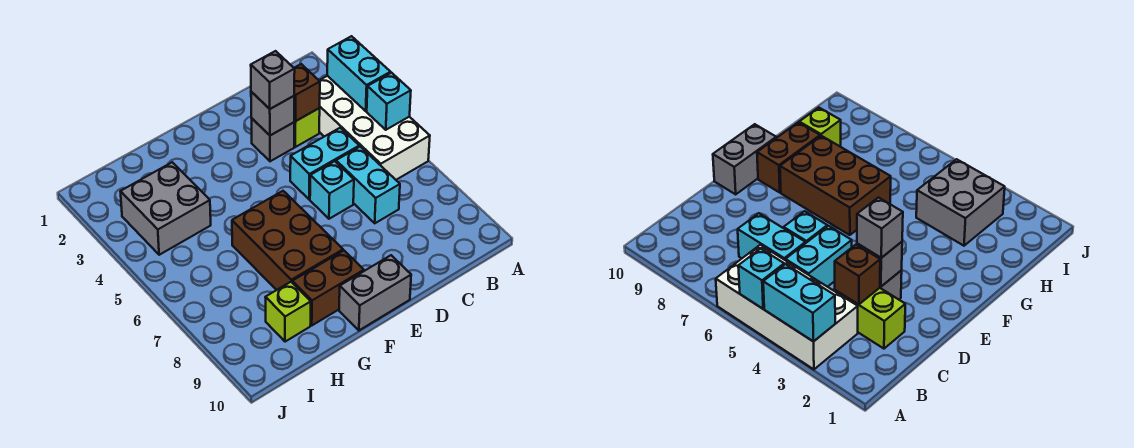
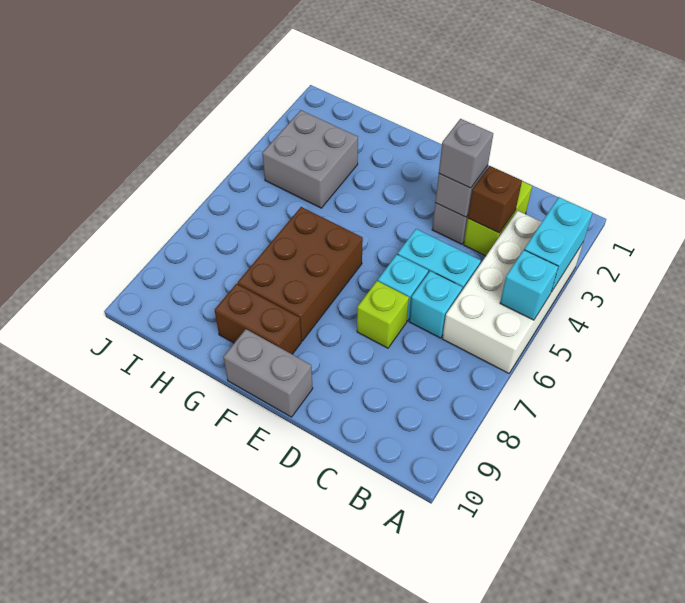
cyan 1x2 brick [336,147,400,223] -> cyan 1x1 brick [409,271,462,338]
lime 1x1 brick [265,282,311,342] -> lime 1x1 brick moved to [357,281,409,348]

